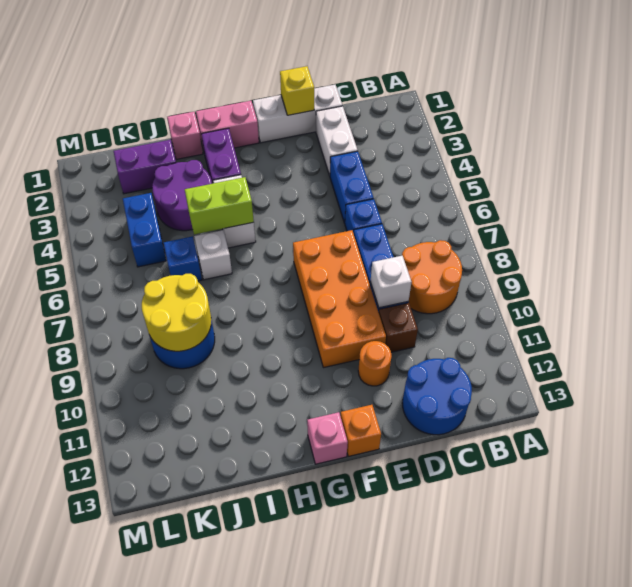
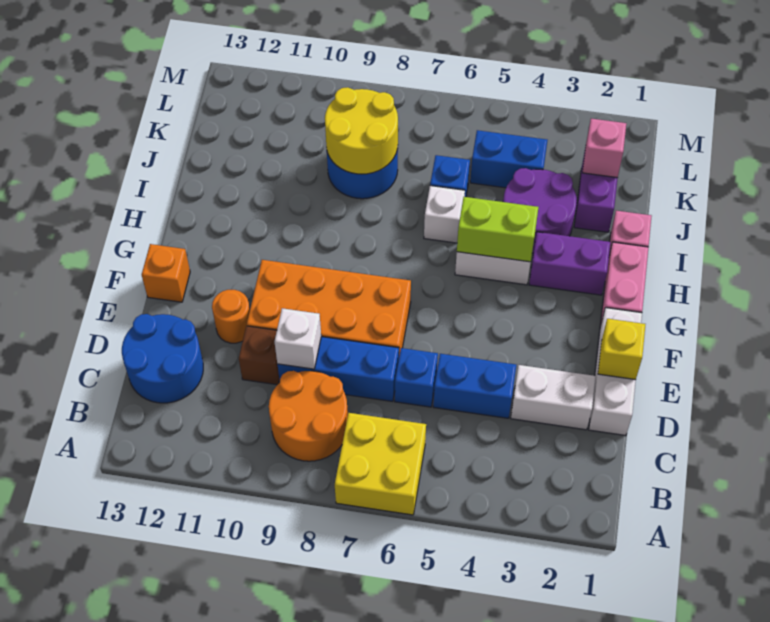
none -> yellow 2x2 brick [335,413,426,515]
pink 1x1 brick [307,412,348,464] -> pink 1x1 brick moved to [582,119,626,178]
lime 1x2 brick [185,177,254,235] -> lime 1x2 brick turned to [457,197,539,262]

